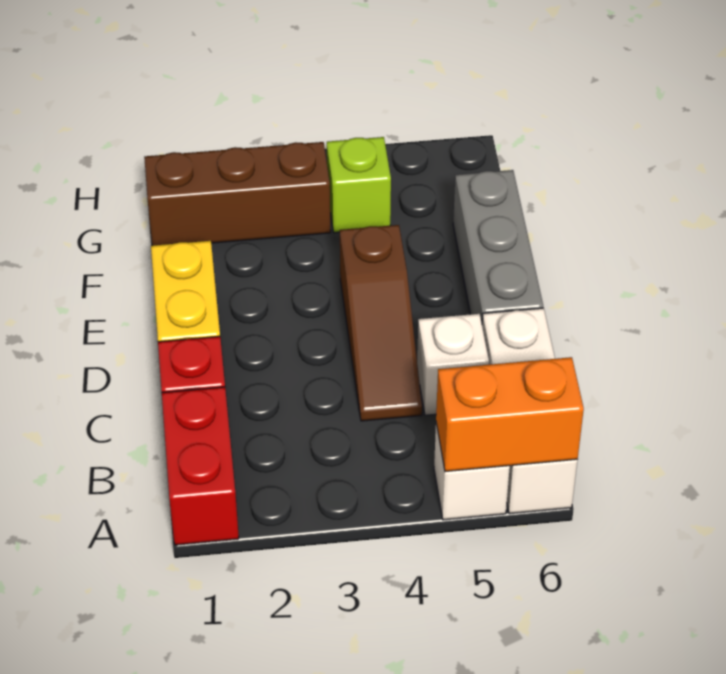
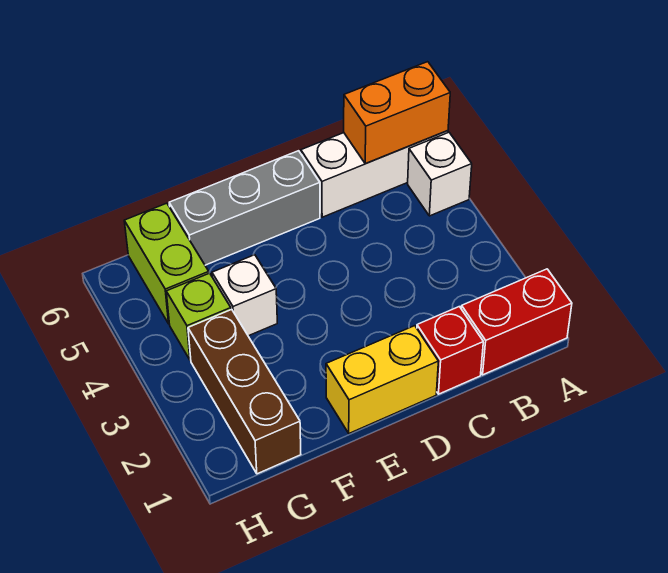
orange 1x2 brick [436,357,584,472] -> orange 1x2 brick turned to [344,62,450,163]
brown 1x3 slope [340,225,422,421] -> none
white 1x1 brick [417,314,489,415] -> white 1x1 brick moved to [212,255,277,336]
none -> lime 1x2 brick [124,203,209,324]

